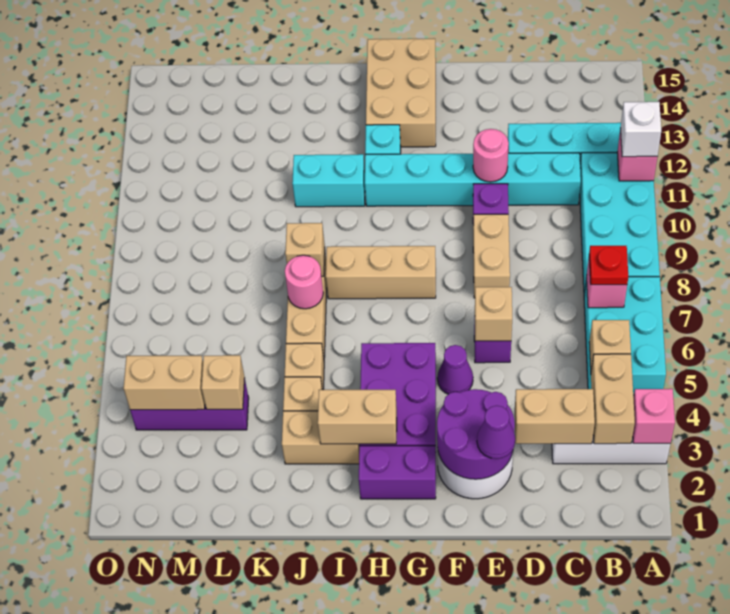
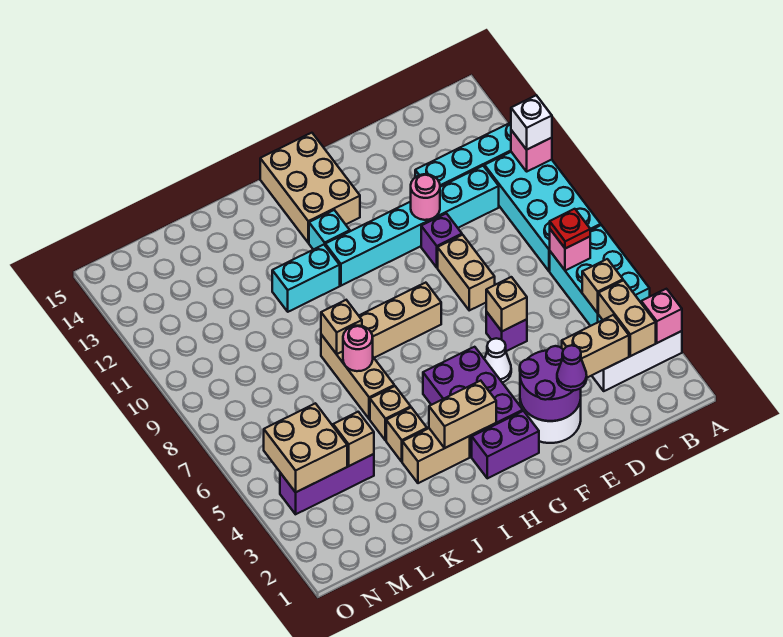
purple 1x1 cone [437,345,473,394] -> white 1x1 cone [485,338,511,382]
tan 1x2 brick [123,356,205,410] -> tan 2x2 brick [264,403,347,492]

